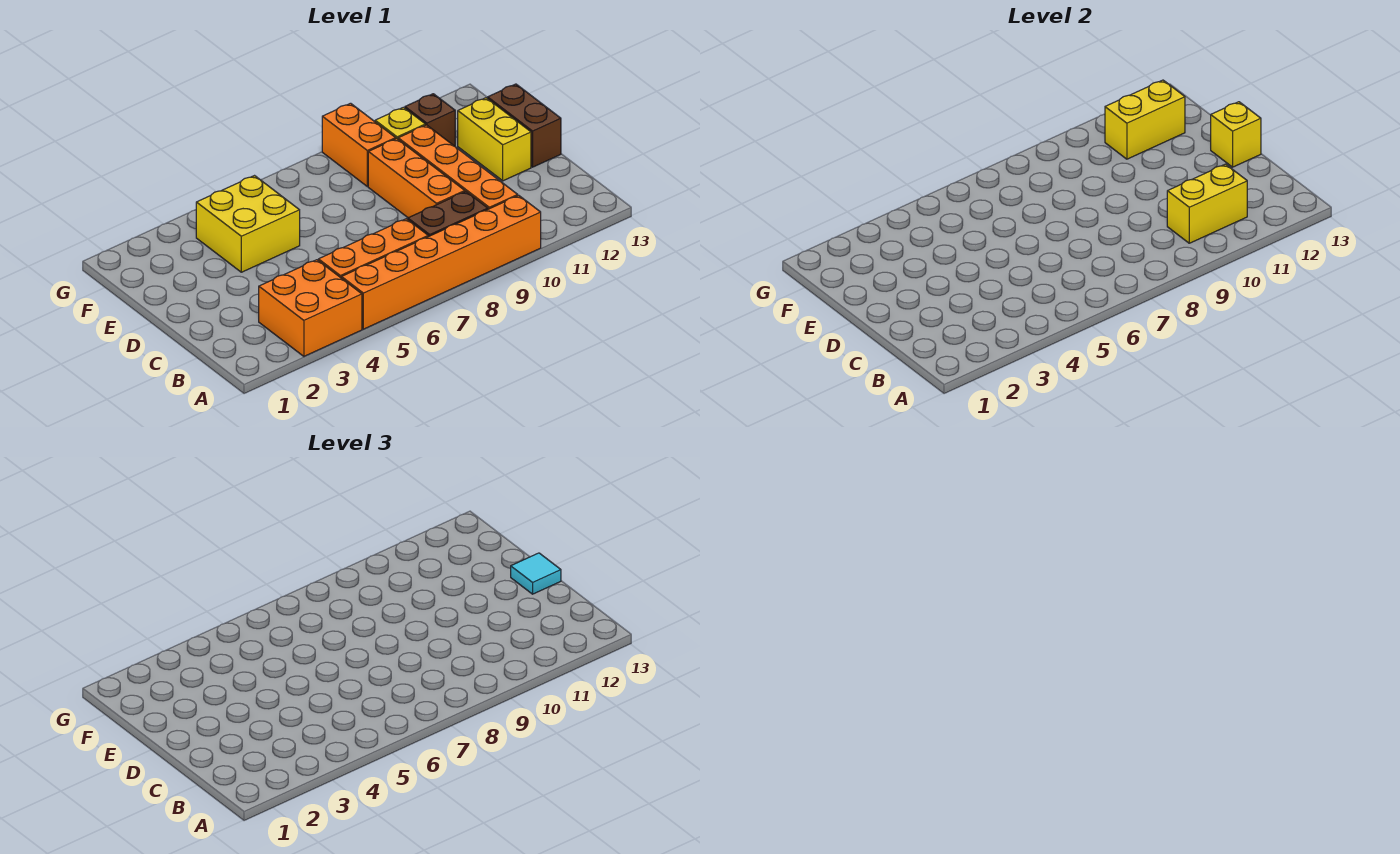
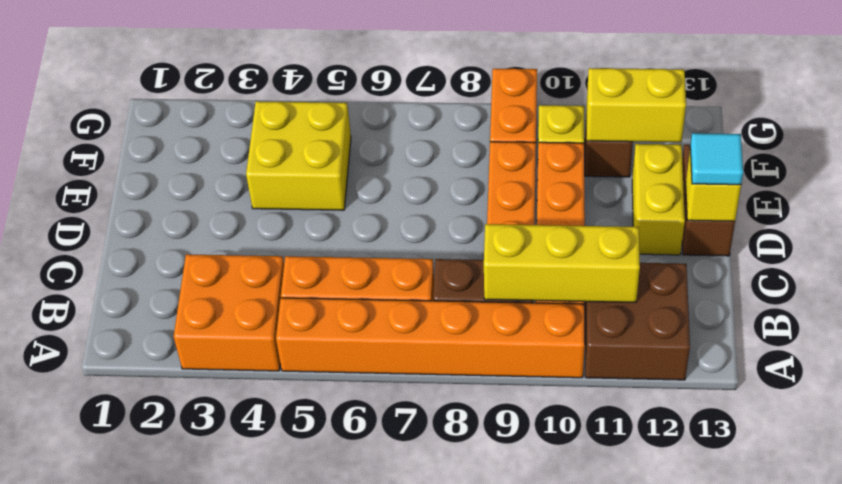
none -> brown 2x2 brick [585,263,690,380]
yellow 1x2 brick [1167,164,1247,243] -> yellow 1x3 brick [484,224,640,302]

